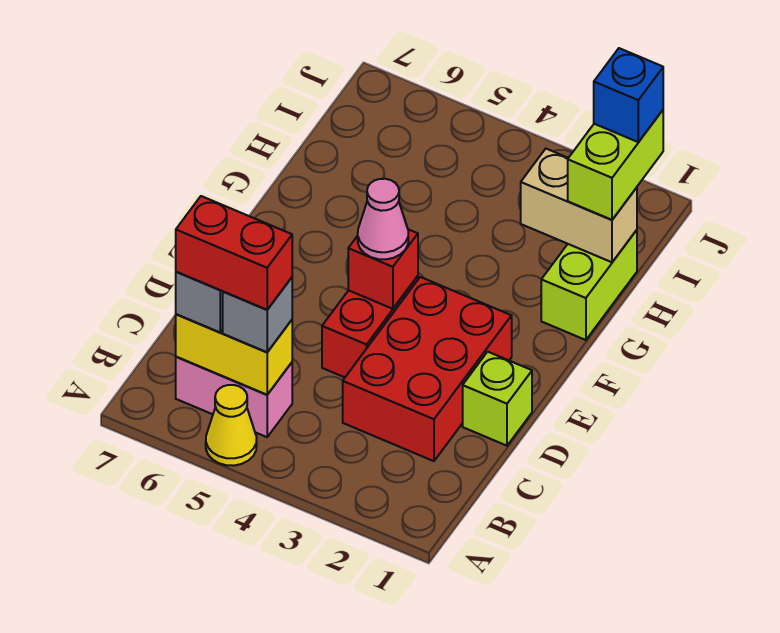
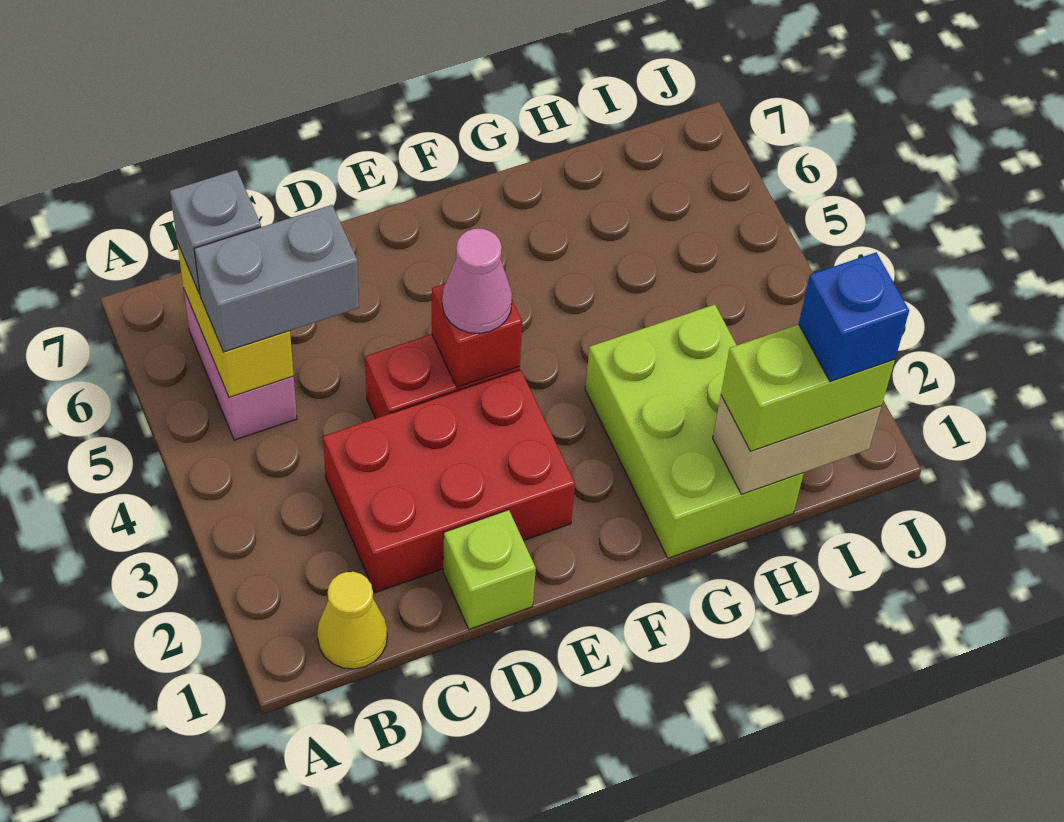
yellow 1x1 cone [206,385,257,466] -> yellow 1x1 cone moved to [317,572,387,669]
grey 1x1 brick [223,278,292,352] -> grey 1x2 brick [194,205,359,352]
red 1x2 brick [176,196,292,310] -> none
lime 1x2 brick [541,230,637,340] -> lime 2x3 brick [585,305,804,558]
tan 1x2 brick [521,149,637,262] -> tan 1x2 brick turned to [713,396,881,494]

